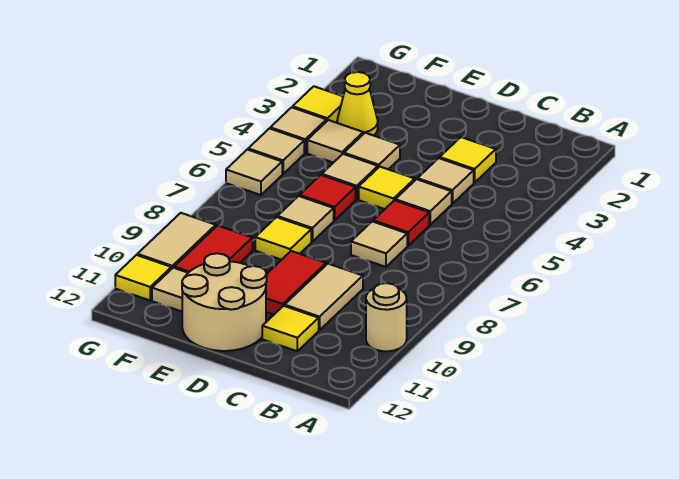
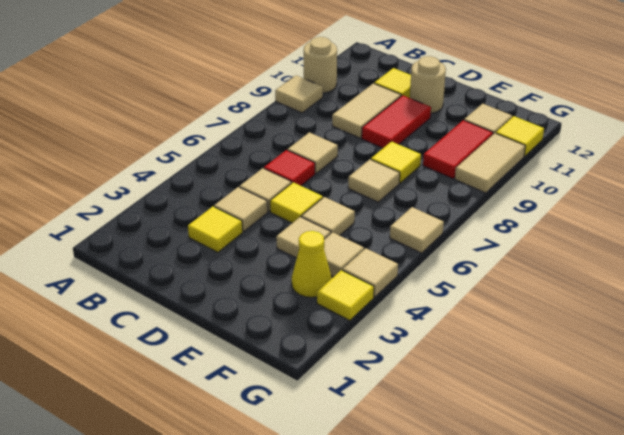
tan 2x2 round brick [182,253,267,351] -> tan 1x1 round brick [410,56,446,113]
red 1x1 tile [300,175,356,220] -> none
tan 1x1 tile [248,128,304,174] -> tan 1x1 tile moved to [275,75,323,113]

